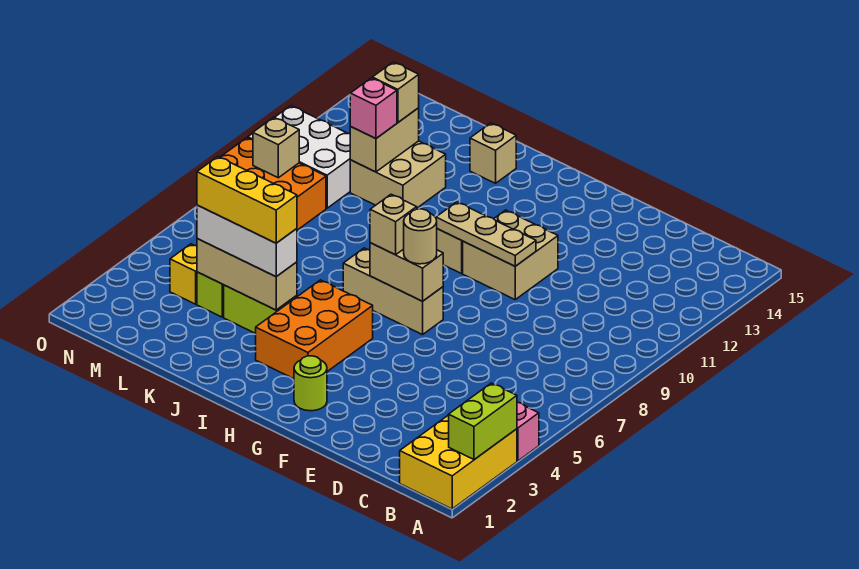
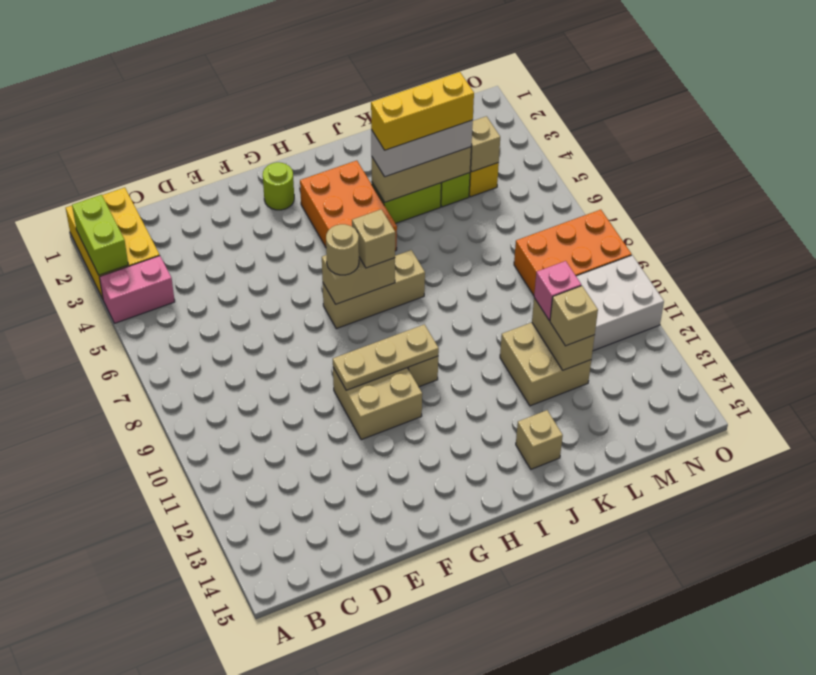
tan 1x1 brick [253,117,299,178] -> tan 1x1 brick moved to [470,116,500,172]

